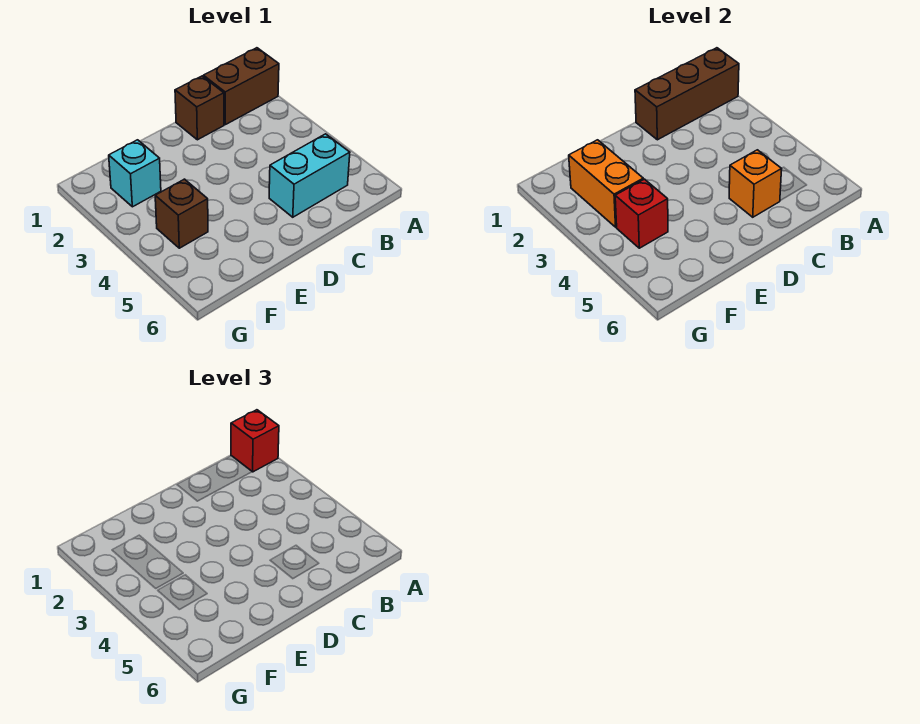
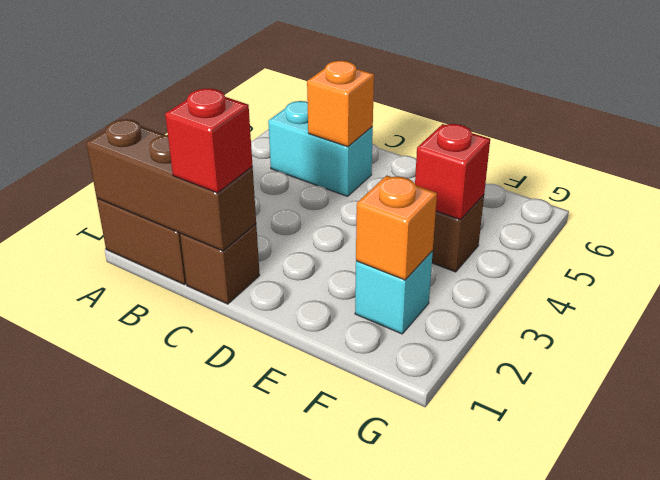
red 1x1 brick [231,410,279,472] -> red 1x1 brick moved to [165,88,253,193]
orange 1x2 brick [569,140,643,227] -> orange 1x1 brick [356,175,437,280]

